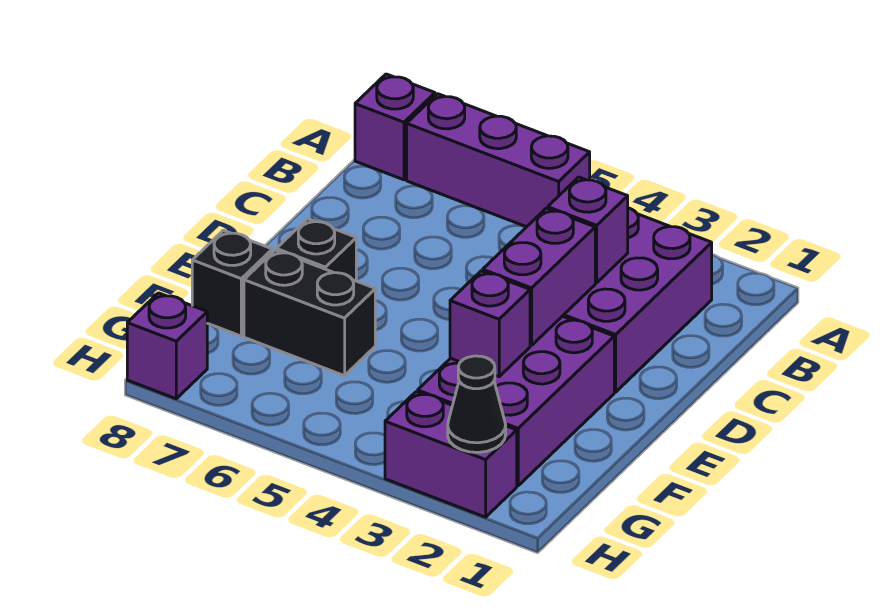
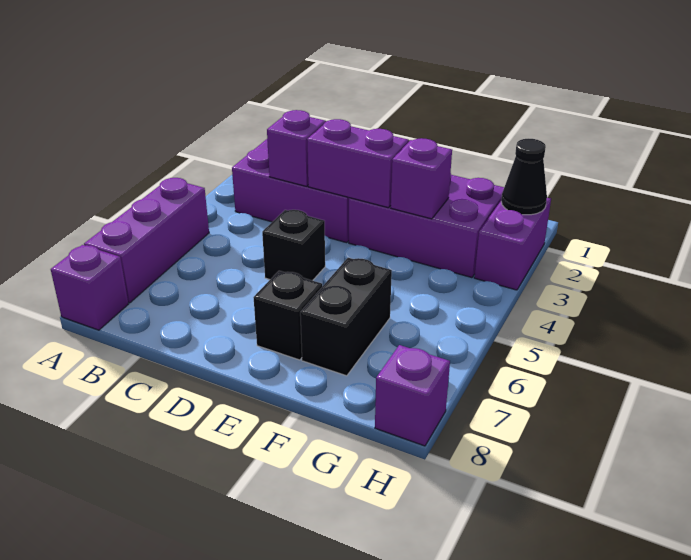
black 1x1 brick [192,230,272,336] -> black 1x1 brick moved to [262,210,325,281]

